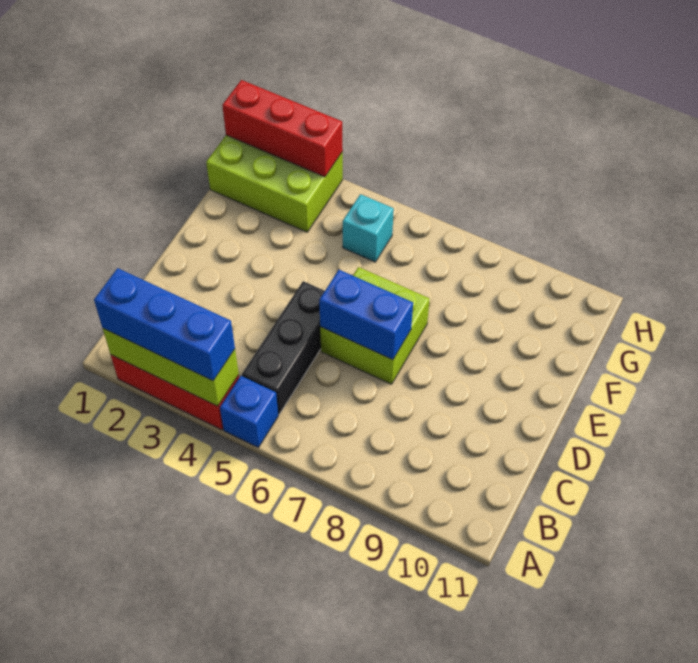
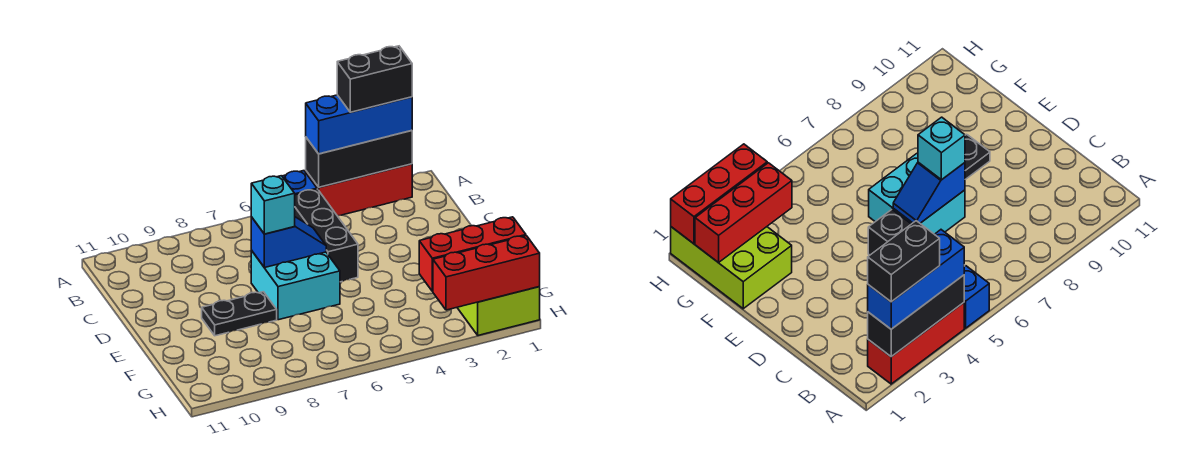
lime 1x3 brick [103,328,239,406] -> black 1x3 brick [306,130,412,187]
none -> black 1x2 brick [337,46,412,112]
lime 2x2 brick [320,267,430,384] -> cyan 2x2 brick [251,250,340,320]
blue 1x2 brick [319,270,413,360] -> blue 1x2 slope [251,217,326,268]
none -> black 1x2 plate [202,292,277,336]
lime 2x3 brick [206,135,343,232] -> lime 2x3 brick turned to [457,287,540,335]
none -> red 1x3 brick [419,217,526,291]
cyan 1x1 brick [343,194,394,262] -> cyan 1x1 brick moved to [251,176,295,234]

